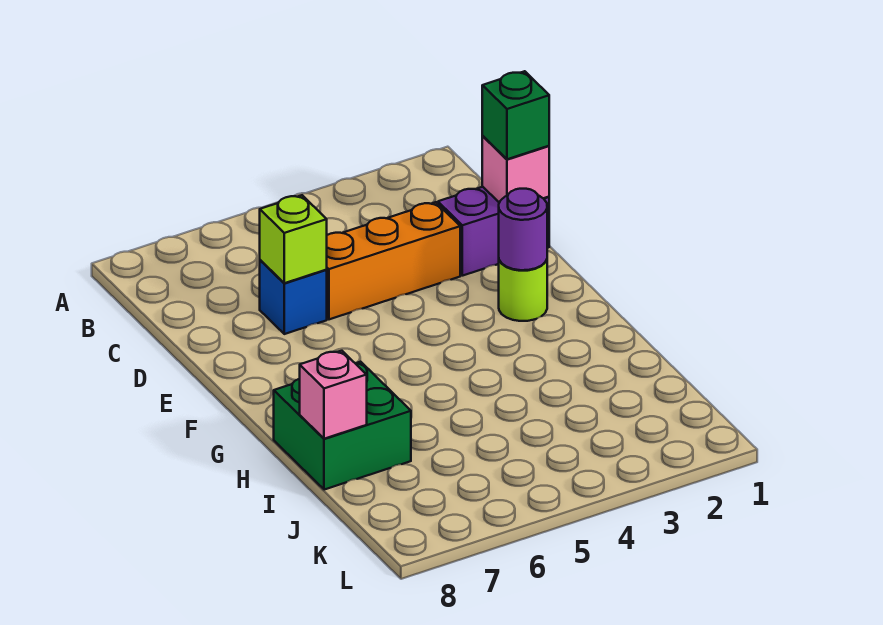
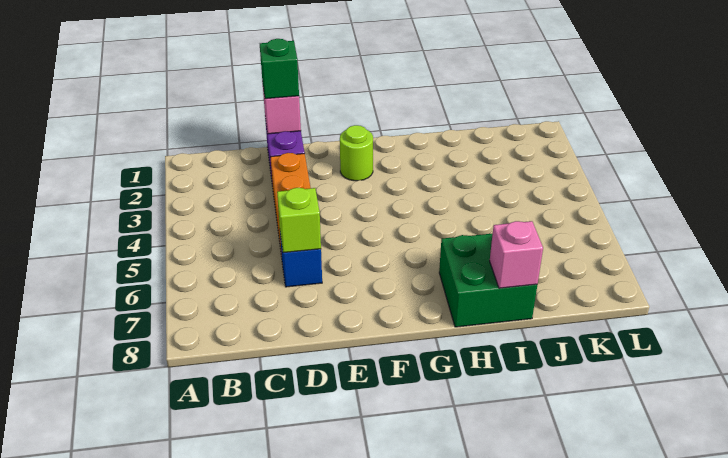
purple 1x1 round brick [499,189,547,270] -> none

